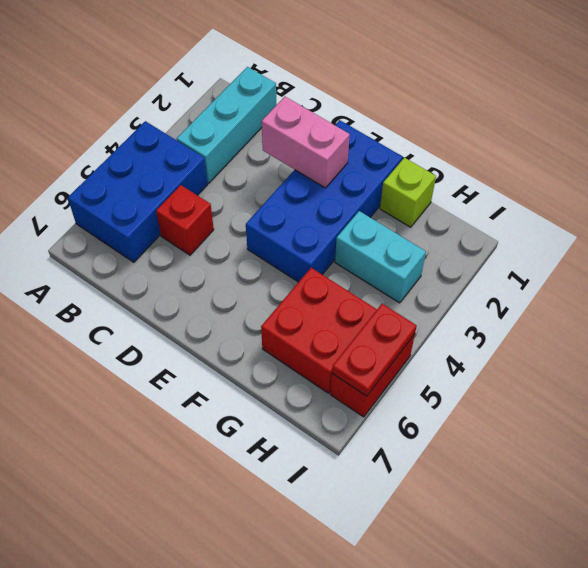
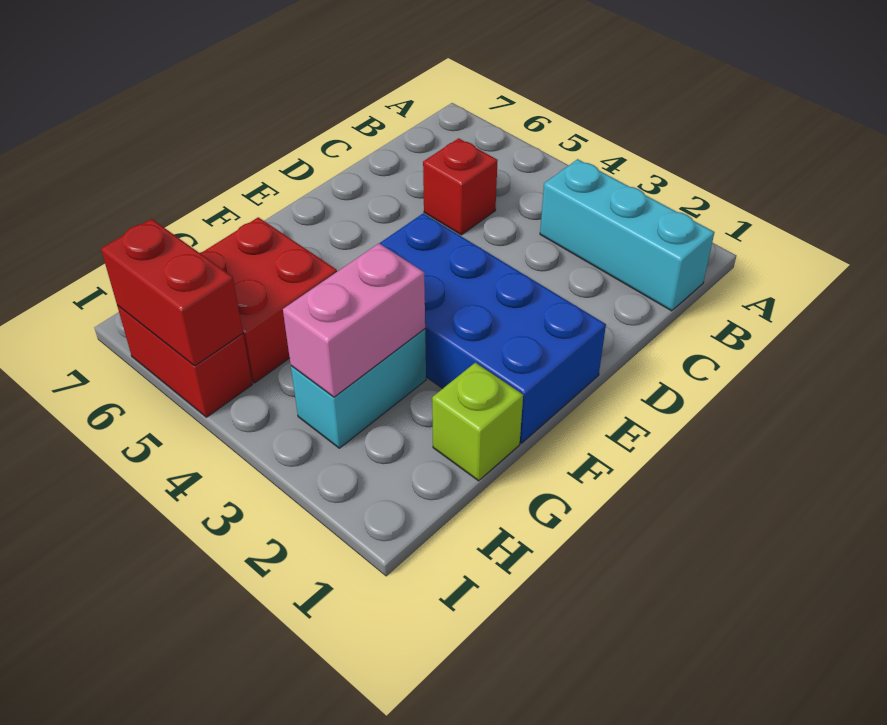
blue 2x3 brick [68,121,208,262] -> none
pink 1x2 brick [262,97,350,188] -> pink 1x2 brick moved to [283,243,425,397]
red 1x2 plate [332,304,417,396] -> red 1x2 brick [101,219,243,366]

